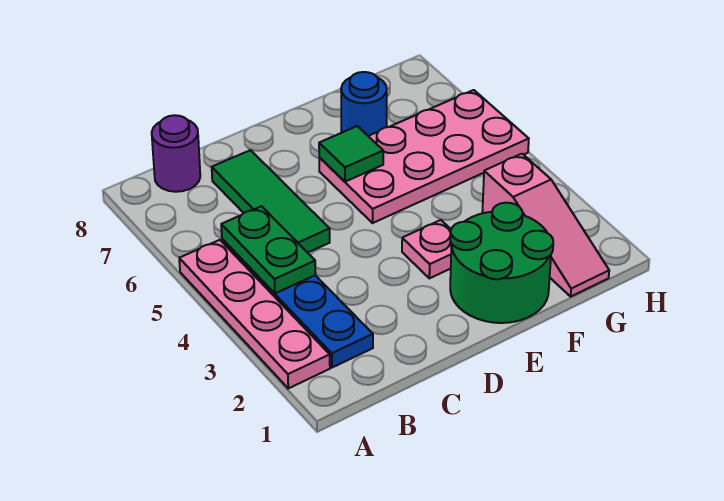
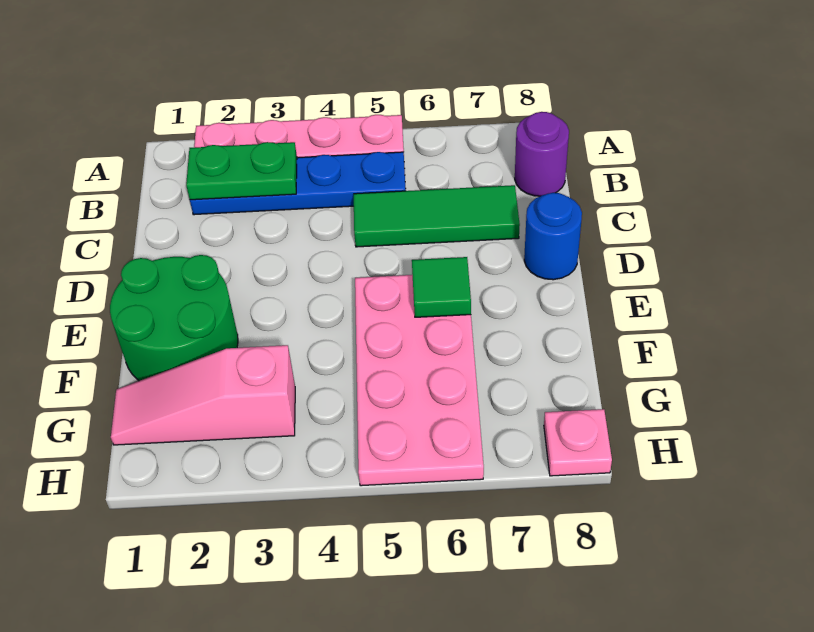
green 1x2 plate [221,206,316,293] -> green 1x2 plate moved to [186,142,297,200]
pink 1x1 plate [402,220,452,278] -> pink 1x1 plate moved to [544,409,612,476]
blue 1x1 round brick [341,72,387,136] -> blue 1x1 round brick moved to [524,193,582,280]

